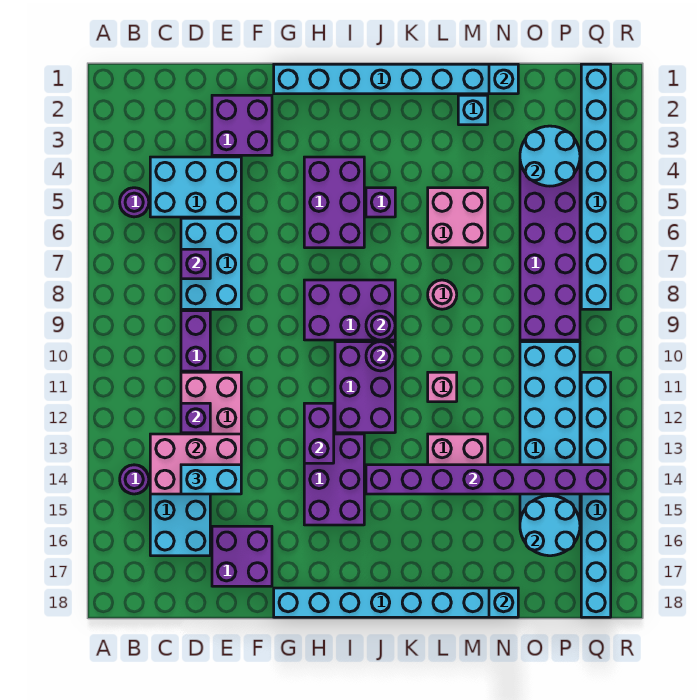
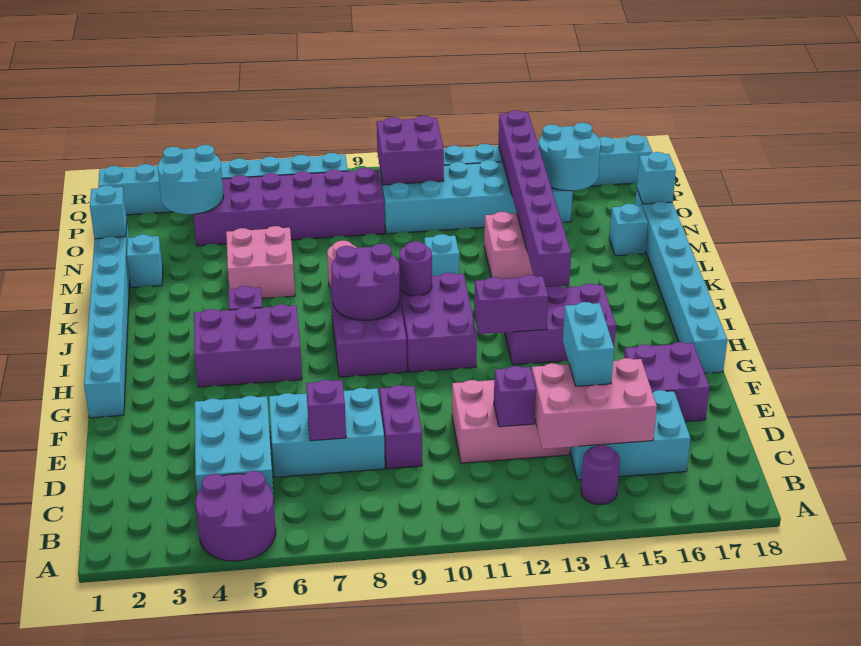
purple 1x1 round brick [120,188,149,217] -> purple 2x2 round brick [196,471,276,561]
pink 2x3 brick [150,434,241,494] -> pink 2x3 brick turned to [532,358,657,449]
purple 1x2 brick [181,311,210,371] -> purple 1x2 brick turned to [379,385,422,469]
purple 2x2 brick [212,95,272,155] -> purple 2x2 brick moved to [377,116,444,185]
purple 2x3 brick [335,342,395,433] -> purple 2x3 brick turned to [400,273,477,372]
purple 1x1 round brick [366,311,395,340] -> purple 2x2 round brick [331,244,400,320]
pink 1x1 brick [428,372,457,402] -> cyan 1x1 brick [424,234,459,276]
none -> cyan 1x1 brick [609,204,648,256]

